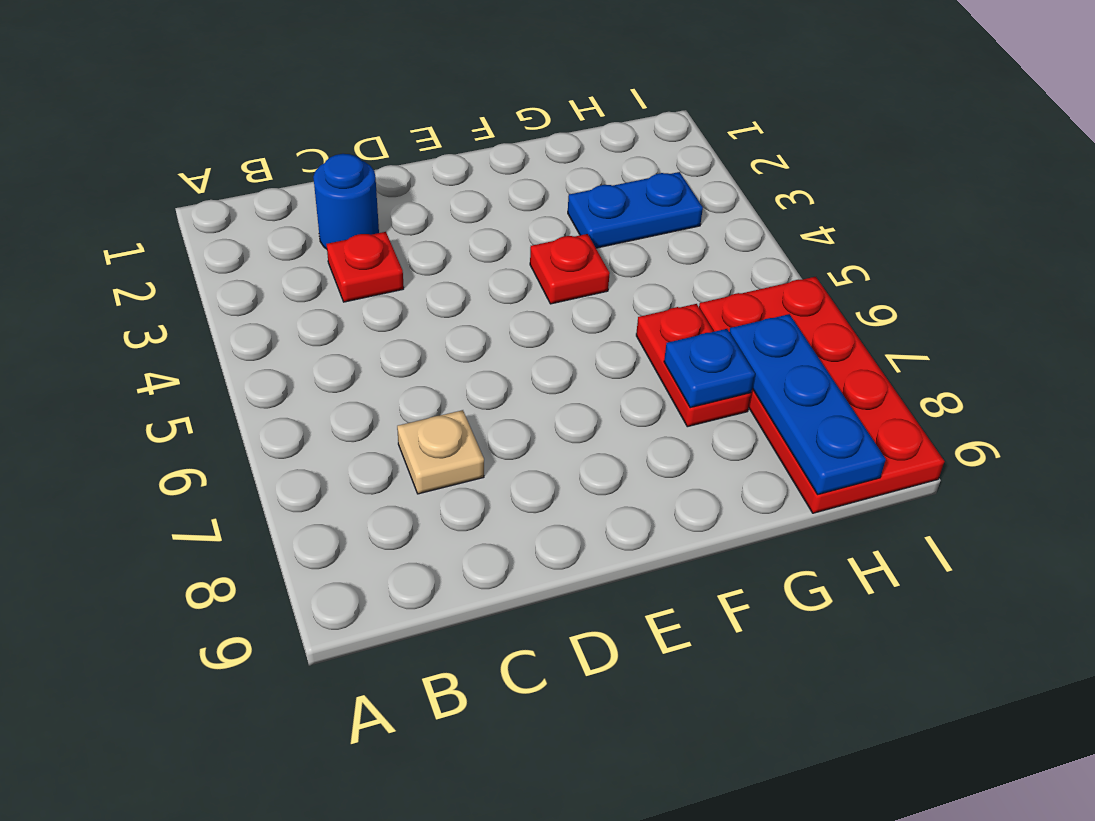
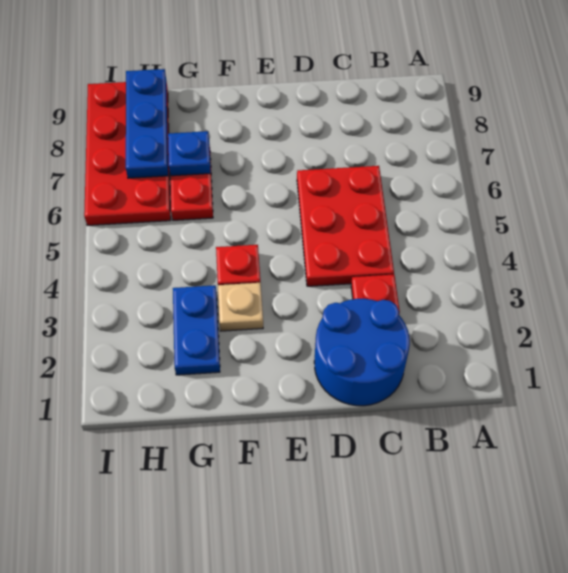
blue 1x1 round brick [313,154,379,249] -> blue 2x2 round brick [314,299,410,406]
none -> red 2x3 plate [297,166,394,286]
tan 1x1 plate [397,410,484,494] -> tan 1x1 plate moved to [218,283,263,331]
blue 1x2 plate [568,172,703,248] -> blue 1x2 plate turned to [173,285,220,375]

